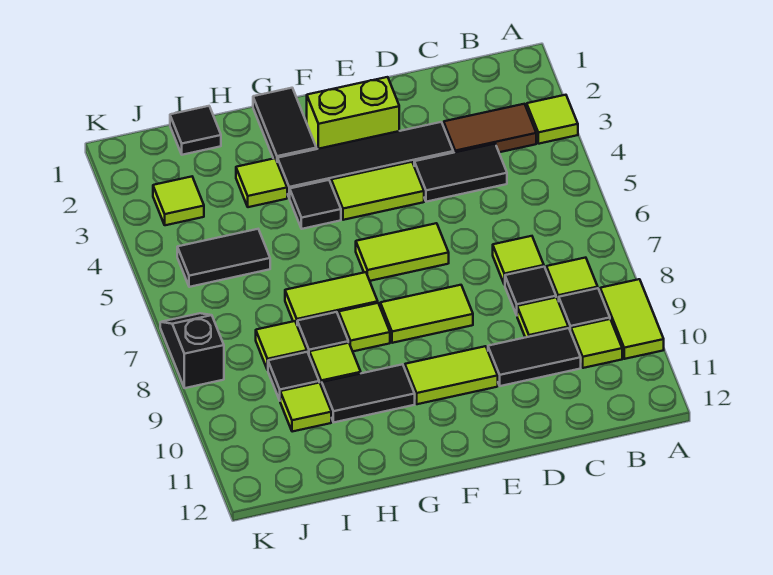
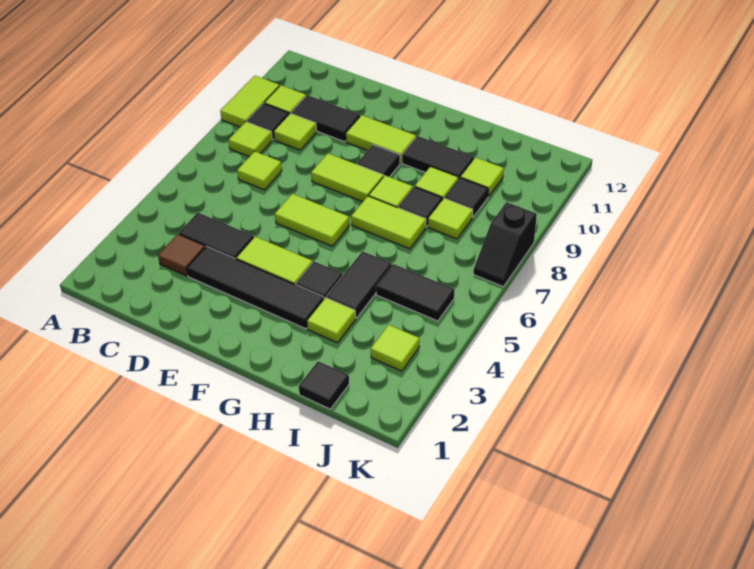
lime 1x1 tile [527,95,578,144] -> none
brown 1x2 tile [444,104,536,153] -> brown 1x1 tile [158,234,205,276]
black 1x1 tile [505,267,556,315] -> black 1x1 tile moved to [357,145,400,177]
lime 1x2 brick [307,77,399,149] -> none
black 1x2 tile [253,88,316,161] -> black 1x2 tile moved to [326,251,392,318]

